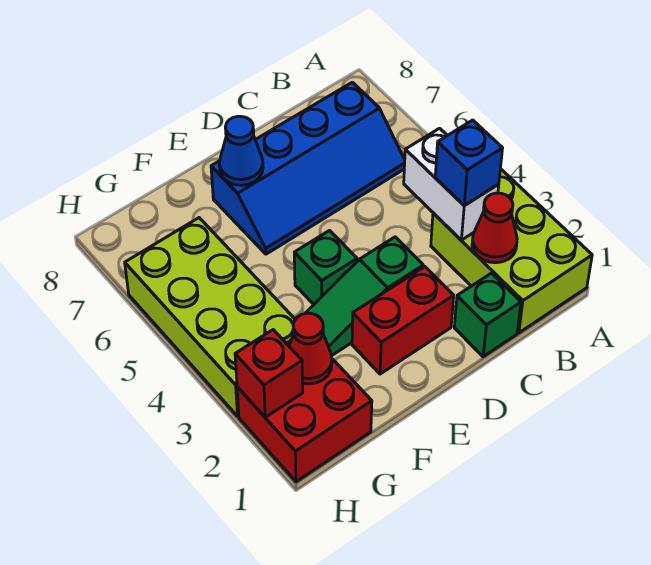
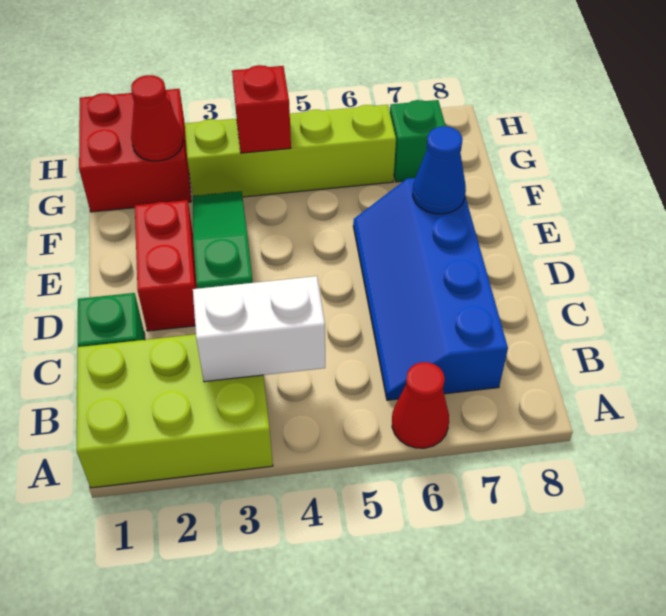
red 1x1 cone [472,193,517,263] -> red 1x1 cone moved to [392,362,449,448]
blue 1x1 brick [435,120,503,206] -> none
green 1x1 brick [294,231,357,304] -> green 1x1 brick moved to [390,100,446,182]
lime 2x4 brick [125,218,295,416] -> lime 1x4 brick [185,105,396,197]
red 1x1 brick [235,330,303,417] -> red 1x1 brick moved to [232,65,291,153]

